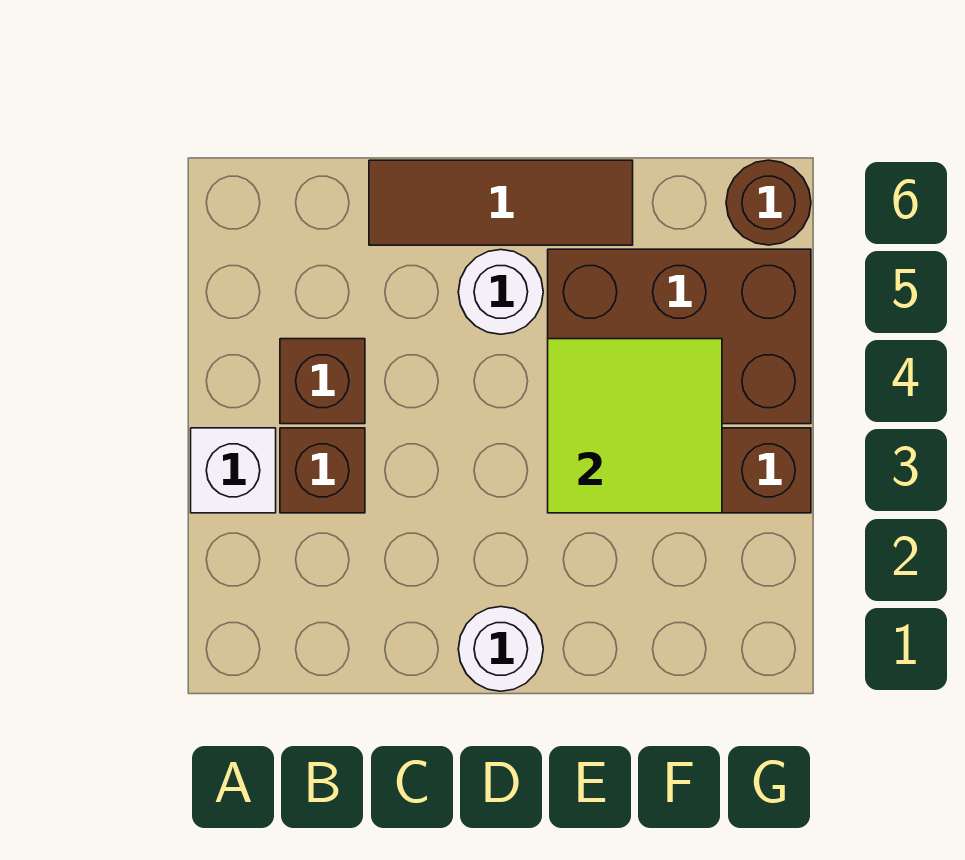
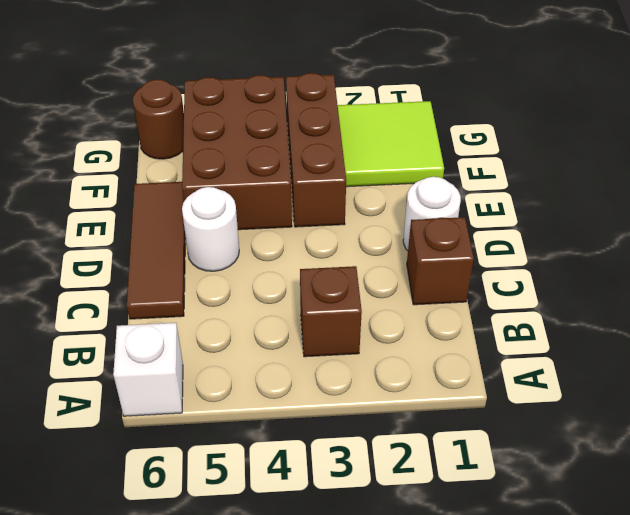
white 1x1 brick [191,428,276,513] -> white 1x1 brick moved to [113,323,183,416]
brown 1x1 brick [280,339,365,424] -> brown 1x1 brick moved to [407,217,474,305]
lime 2x2 tile [548,339,722,513] -> lime 2x2 tile moved to [338,101,444,187]

